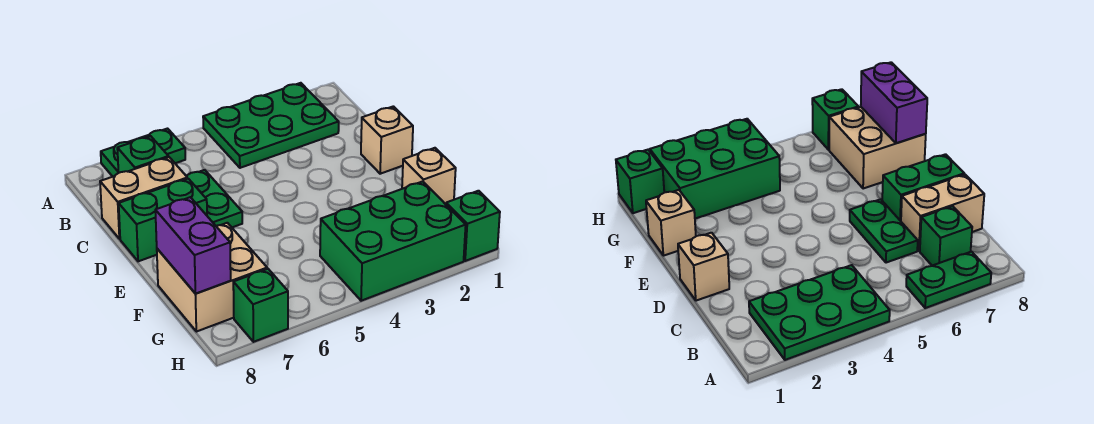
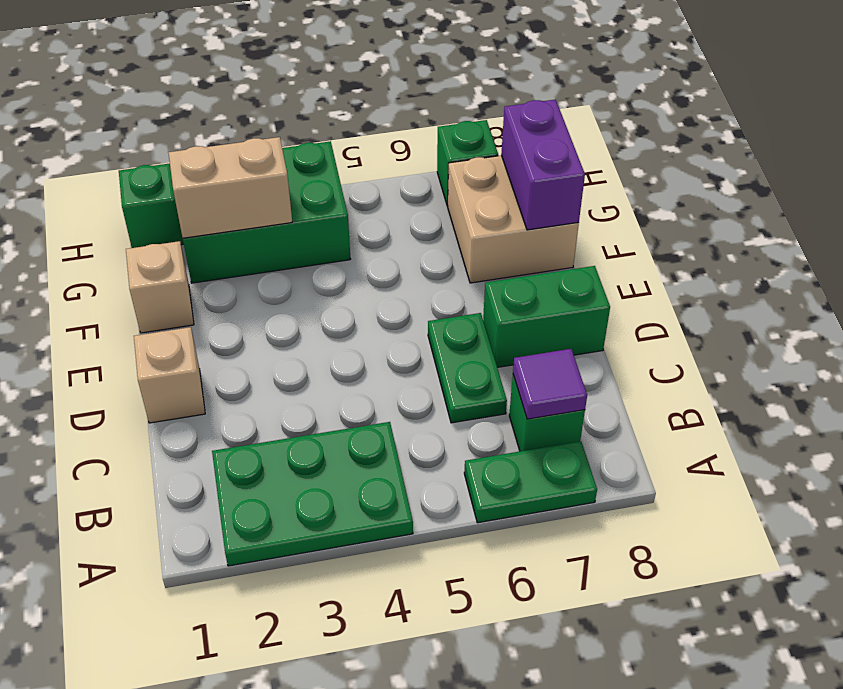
none -> purple 1x1 tile [513,349,587,419]
tan 1x2 brick [100,157,187,239] -> tan 1x2 brick moved to [168,137,292,238]

